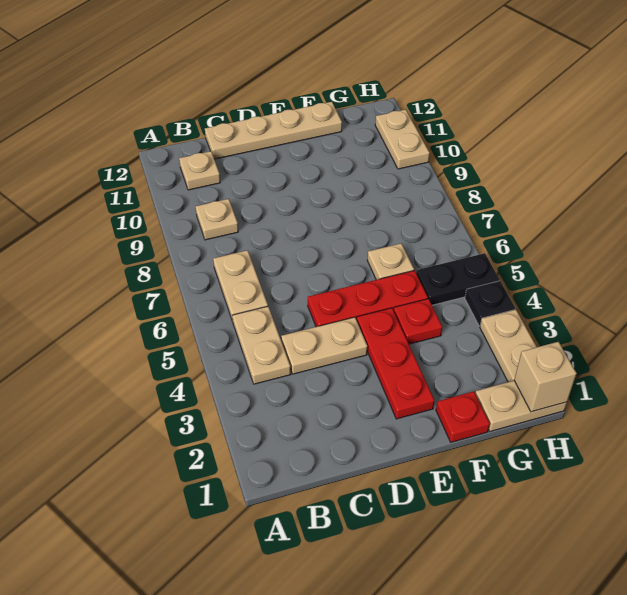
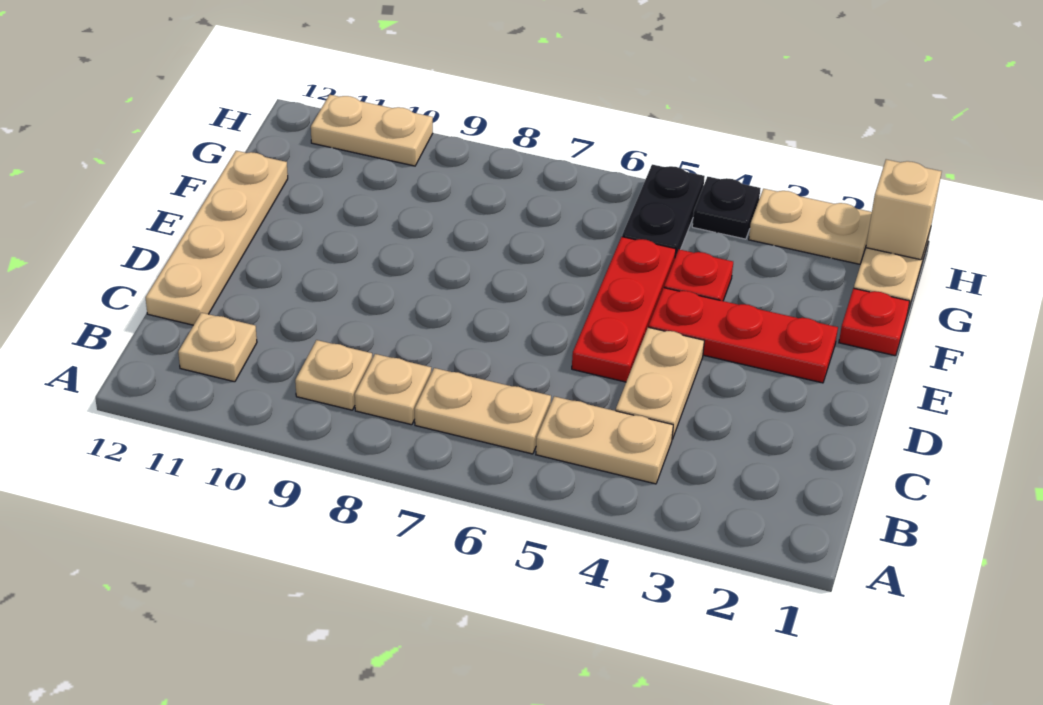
tan 1x1 plate [367,244,414,280] -> tan 1x1 plate moved to [355,354,431,425]

